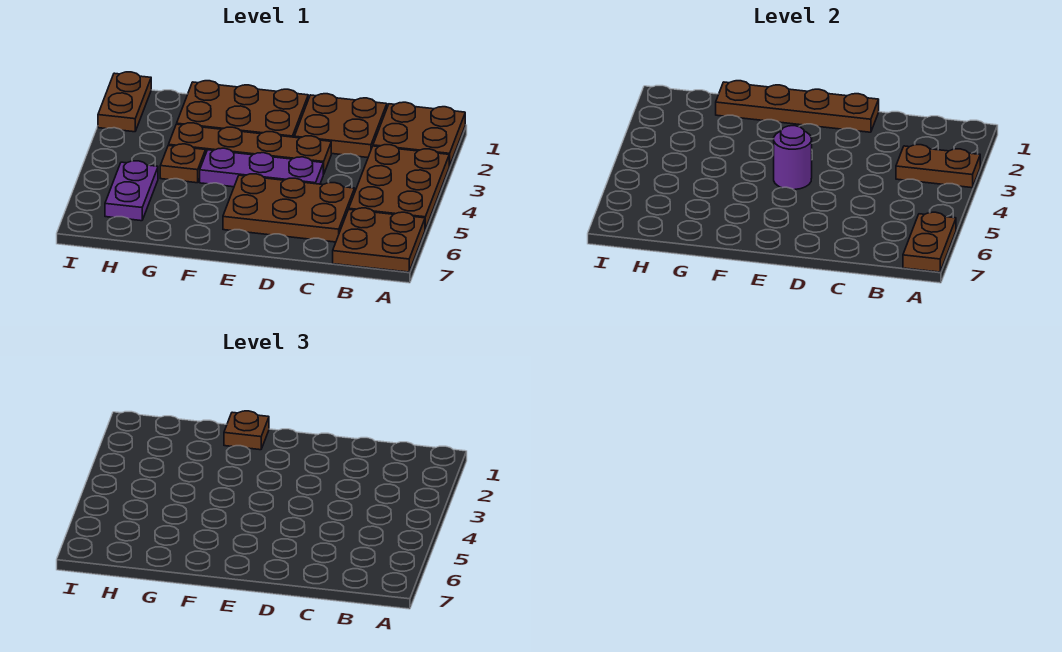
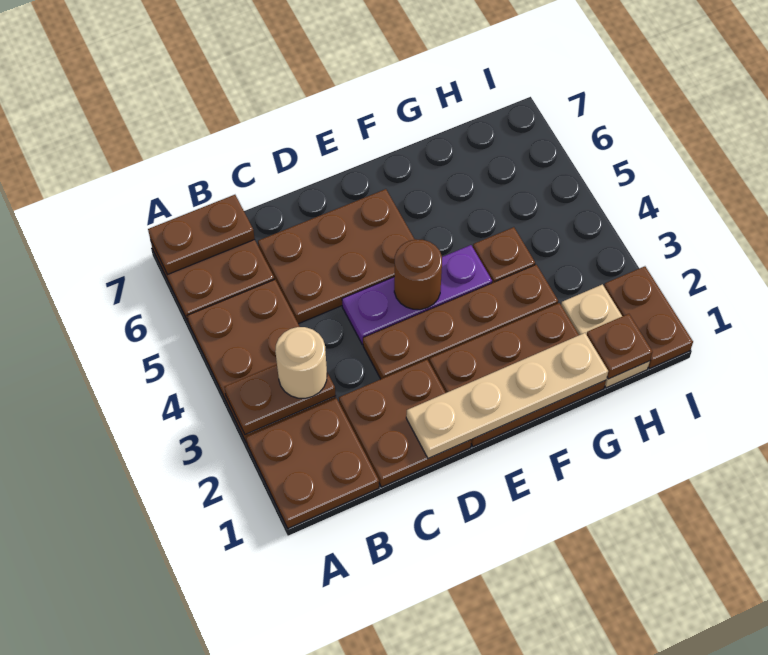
brown 1x2 plate [903,212,956,272] -> brown 1x2 plate turned to [148,195,255,275]
none -> tan 1x1 round brick [275,327,327,398]
brown 1x4 plate [716,81,879,132] -> tan 1x4 plate [406,333,608,458]
purple 1x1 round brick [774,126,812,190] -> brown 1x1 round brick [394,239,442,310]
brown 1x1 plate [224,411,269,450] -> brown 1x1 plate moved to [587,314,653,379]
none -> tan 1x2 plate [561,284,650,388]
purple 1x2 plate [105,161,158,221] -> none

